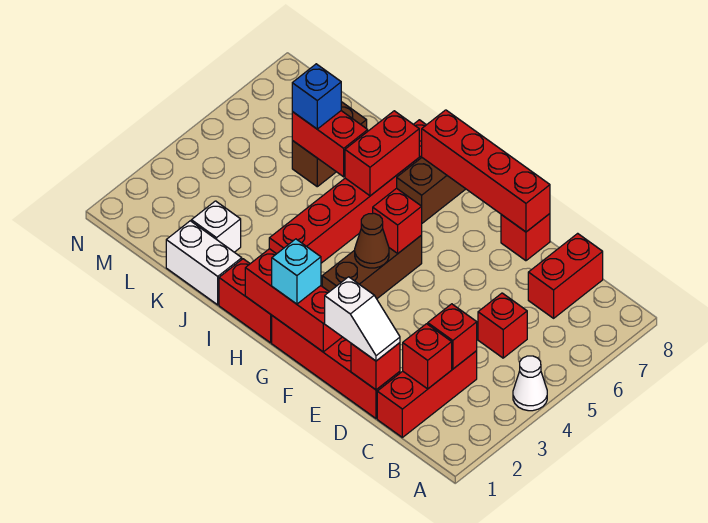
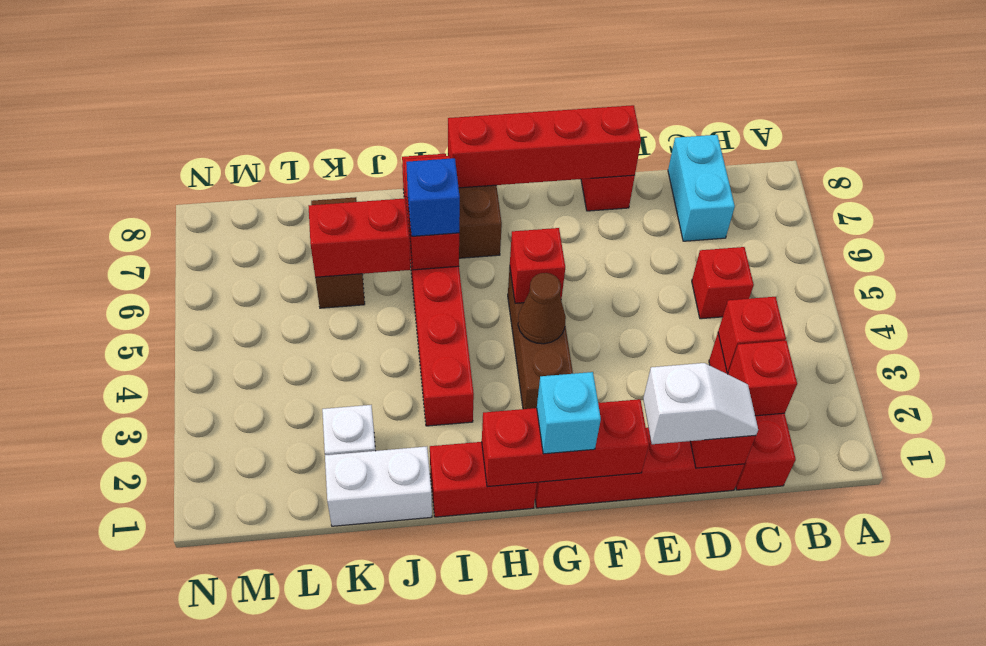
white 1x1 cone [513,356,547,411] -> none
red 1x2 brick [528,233,603,318] -> cyan 1x2 brick [668,135,735,241]
blue 1x1 brick [292,64,341,129] -> blue 1x1 brick moved to [406,158,460,236]

